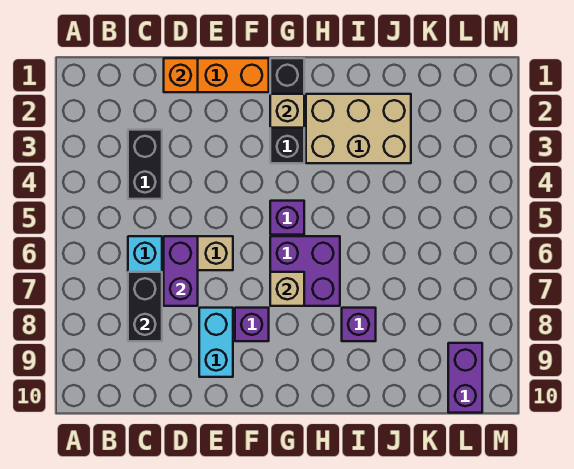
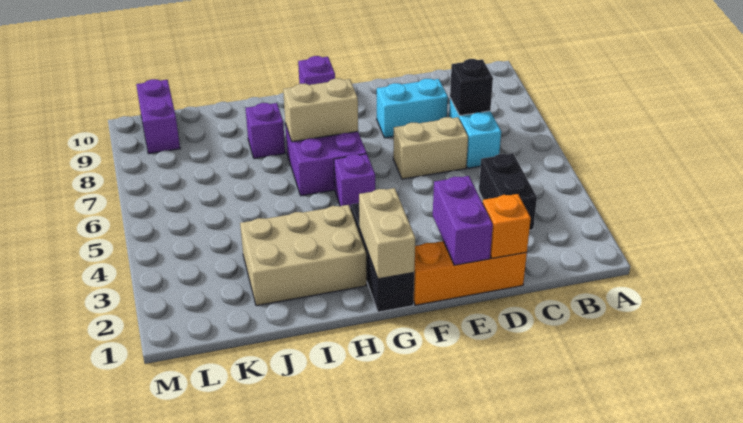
black 1x2 brick [128,272,162,341] -> black 1x1 brick [450,59,493,116]
purple 1x2 brick [164,236,198,306] -> purple 1x2 brick moved to [433,176,493,265]
cyan 1x2 brick [199,308,233,377] -> cyan 1x2 brick turned to [377,79,448,138]
purple 1x1 brick [235,308,269,341] -> purple 1x1 brick moved to [298,56,335,85]
tan 1x1 brick [270,94,304,128] -> tan 1x2 brick [359,188,415,279]
tan 1x1 brick [270,272,304,306] -> tan 1x2 brick [283,79,358,142]

